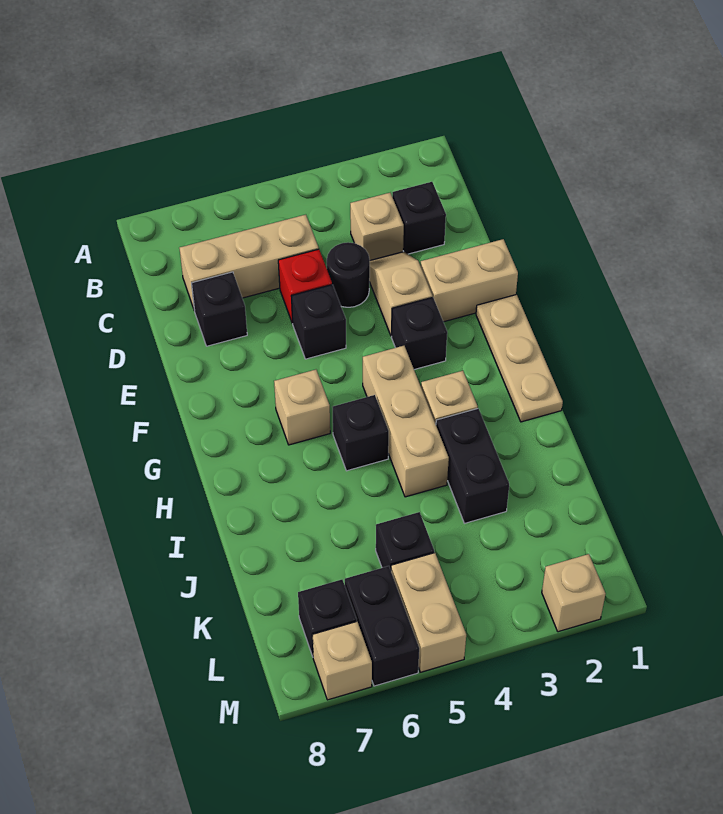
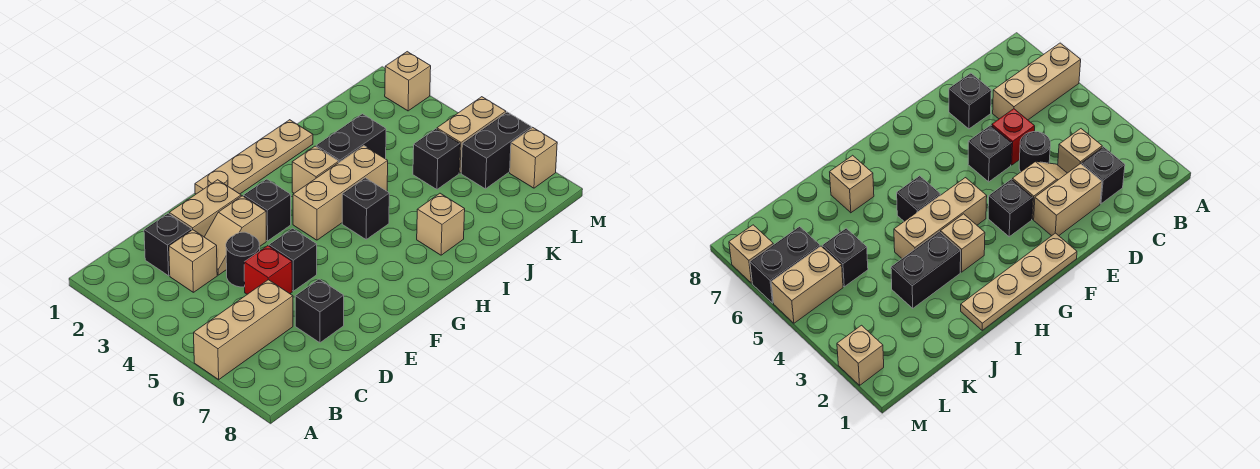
tan 1x3 brick [180,215,319,311] -> tan 1x3 brick turned to [194,280,293,380]
tan 1x2 brick [421,239,518,322] -> tan 1x2 brick turned to [169,180,241,237]
tan 1x3 plate [476,295,563,422] -> tan 1x4 plate [195,120,313,194]
tan 1x1 brick [274,370,330,445] -> tan 1x1 brick moved to [417,193,465,255]
black 1x1 brick [298,580,357,656] -> none

